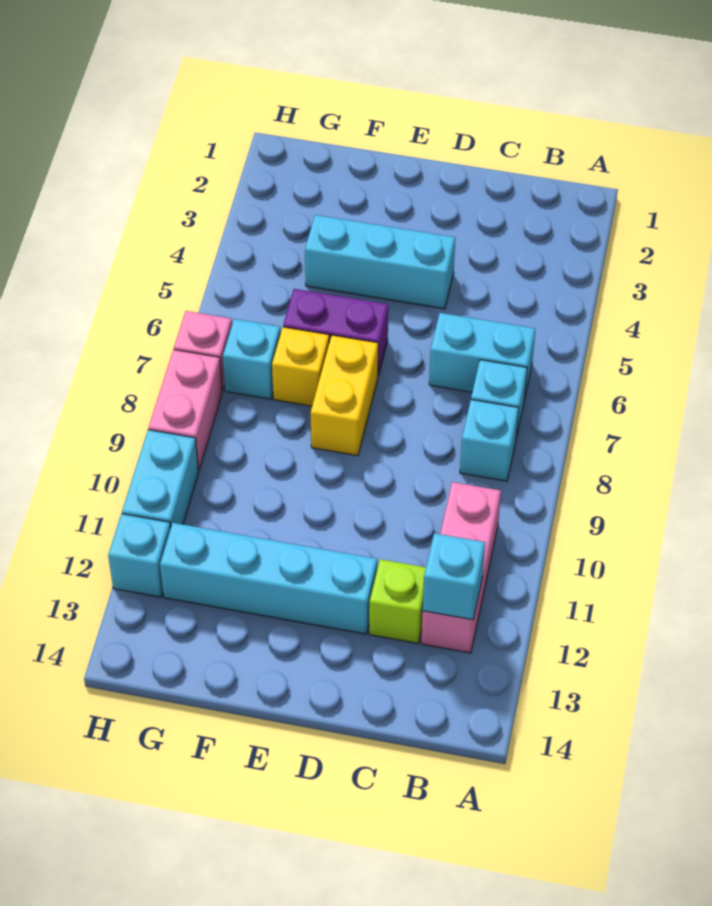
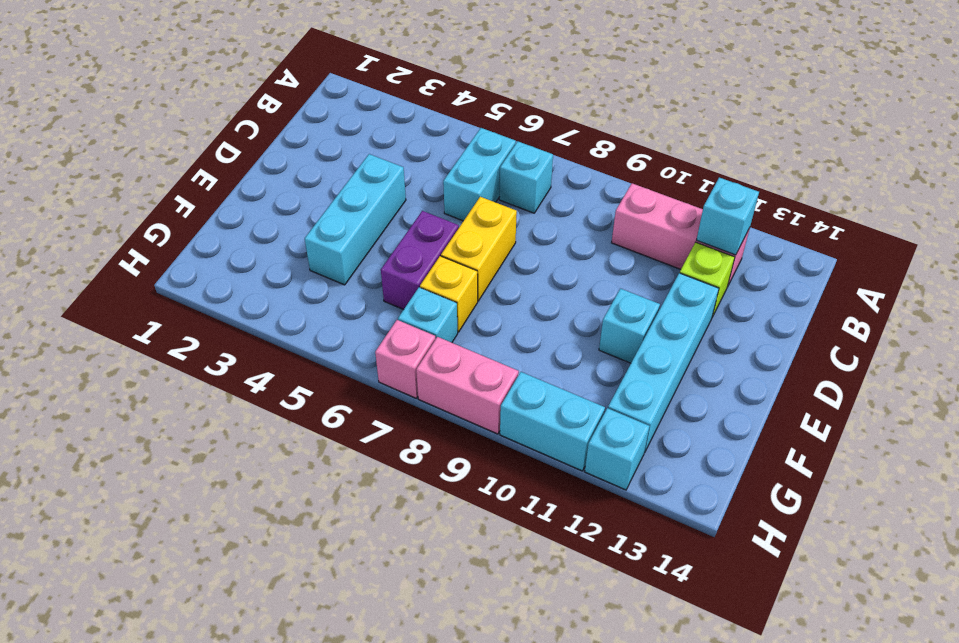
cyan 1x1 brick [460,400,519,481] -> cyan 1x1 brick moved to [599,289,660,363]
yellow 1x2 brick [311,335,378,456] -> yellow 1x2 brick turned to [441,197,517,301]

